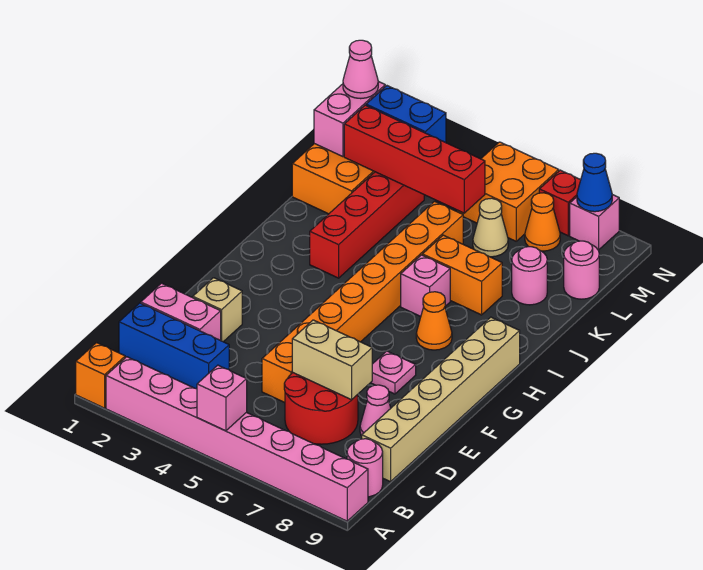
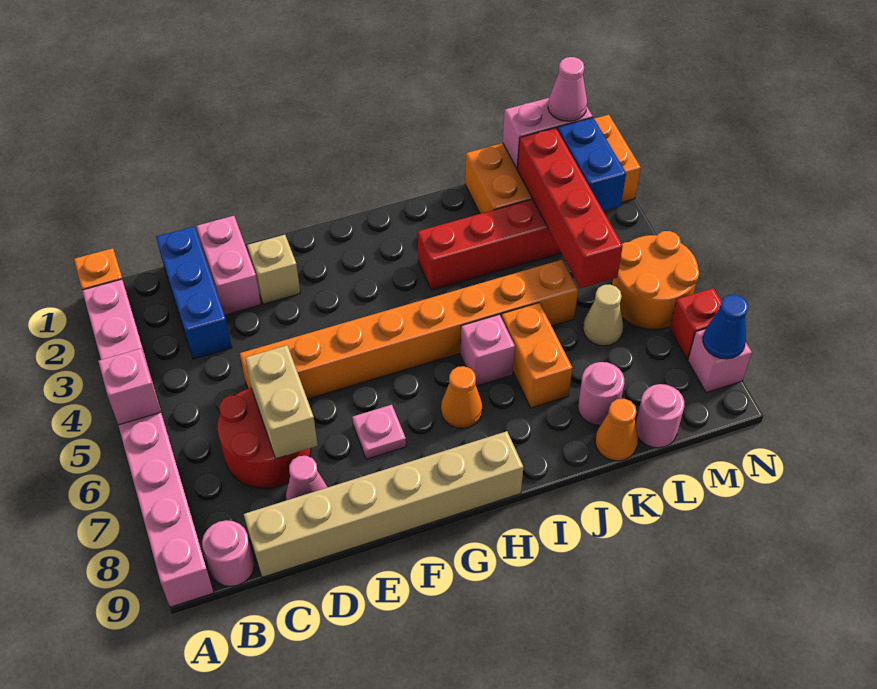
orange 2x2 brick [457,142,559,241] -> orange 2x2 round brick [612,231,699,329]
orange 1x1 cone [525,193,560,251] -> orange 1x1 cone moved to [595,399,638,461]

